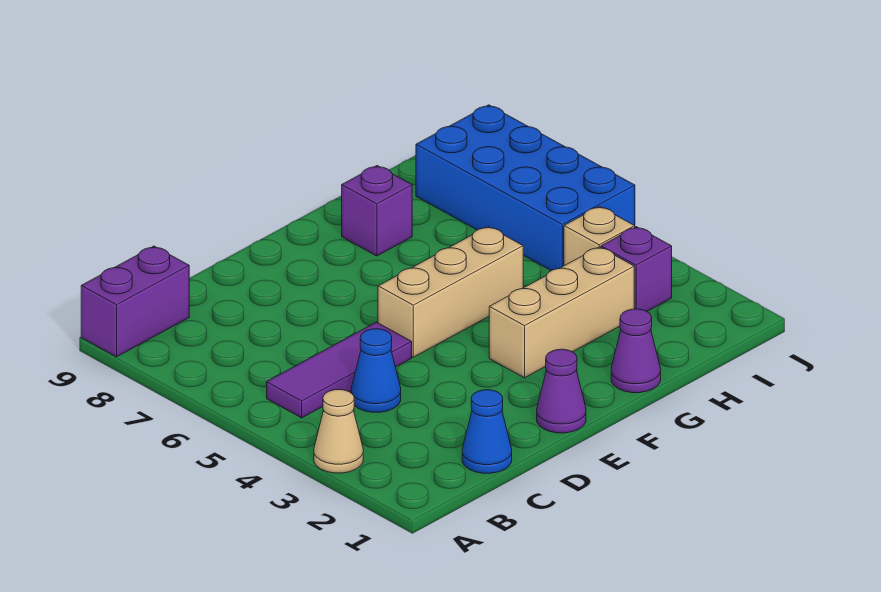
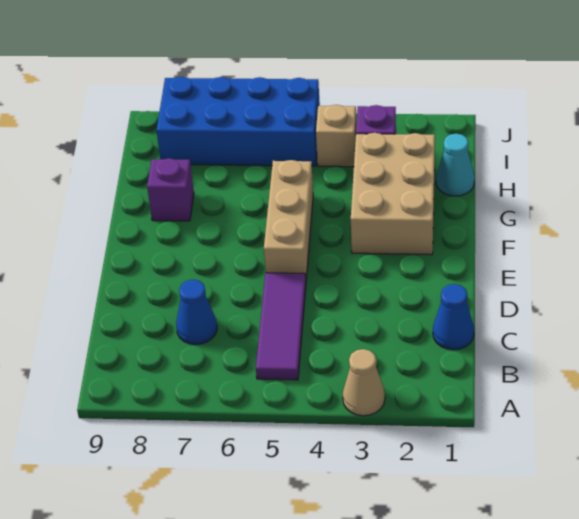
purple 1x2 brick [81,246,189,357] -> none
blue 1x1 cone [351,329,401,412] -> blue 1x1 cone moved to [176,280,217,344]
purple 1x1 cone [537,349,586,433] -> none
tan 1x3 brick [489,247,634,378] -> tan 2x3 brick [351,133,435,255]
purple 1x1 cone [611,309,661,393] -> none
none -> cyan 1x1 cone [436,134,475,196]

